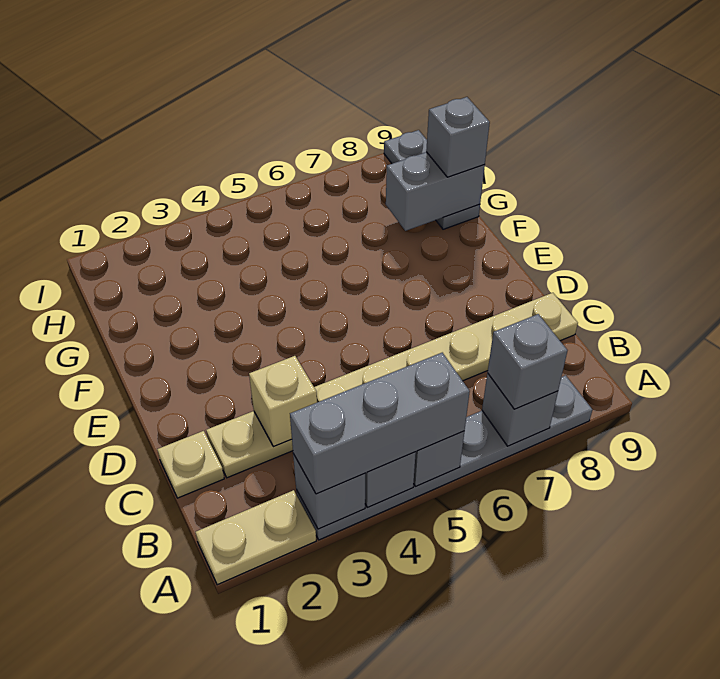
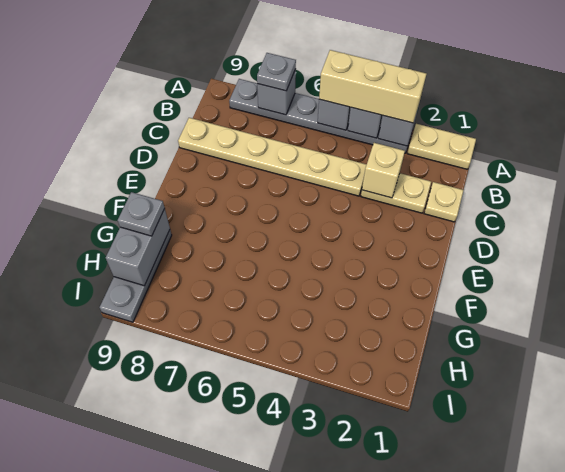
grey 1x3 brick [290,353,470,494] -> tan 1x3 brick [319,50,426,123]
grey 1x1 brick [488,314,567,409] -> grey 1x1 plate [257,53,296,91]
grey 1x2 brick [386,152,485,231] -> grey 1x2 brick turned to [106,209,170,286]
grey 1x1 brick [426,97,490,177] -> grey 1x1 plate [118,192,165,236]

